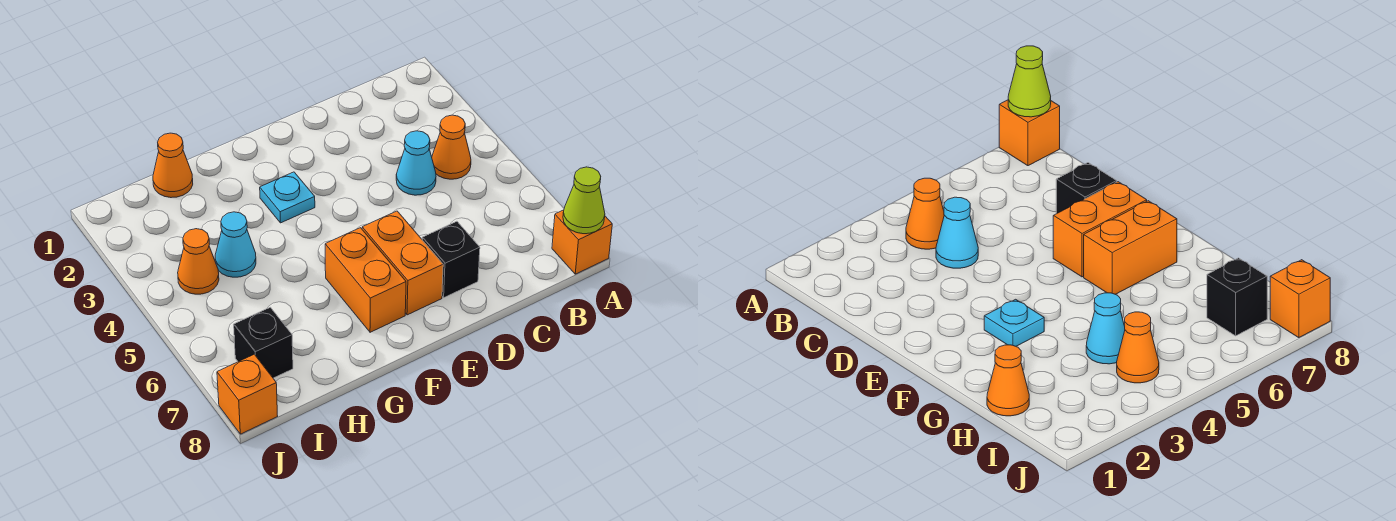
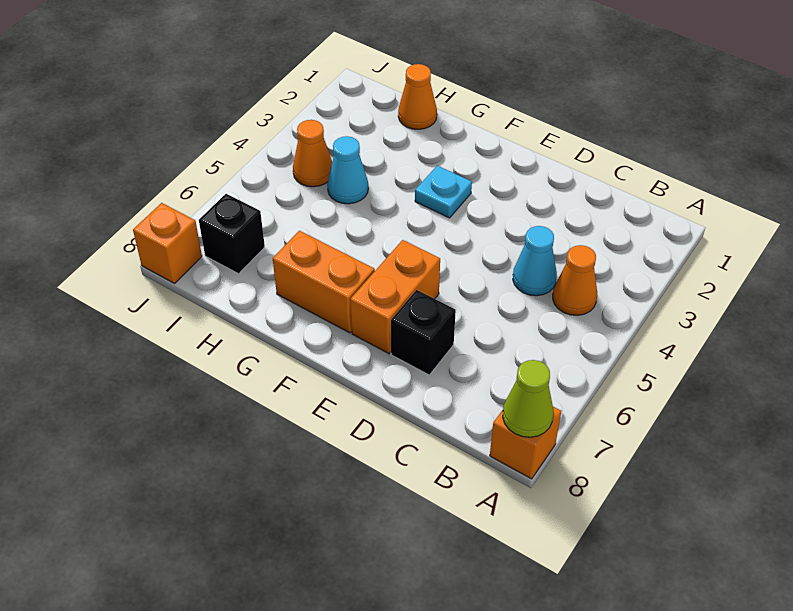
orange 1x2 brick [325,228,406,332] -> orange 1x2 brick turned to [273,231,375,333]

